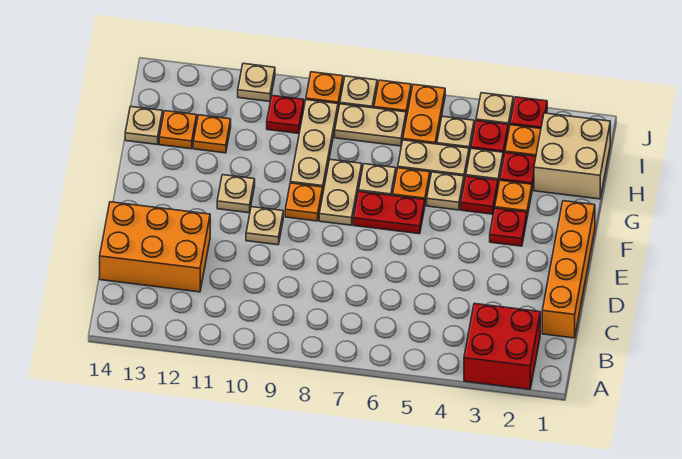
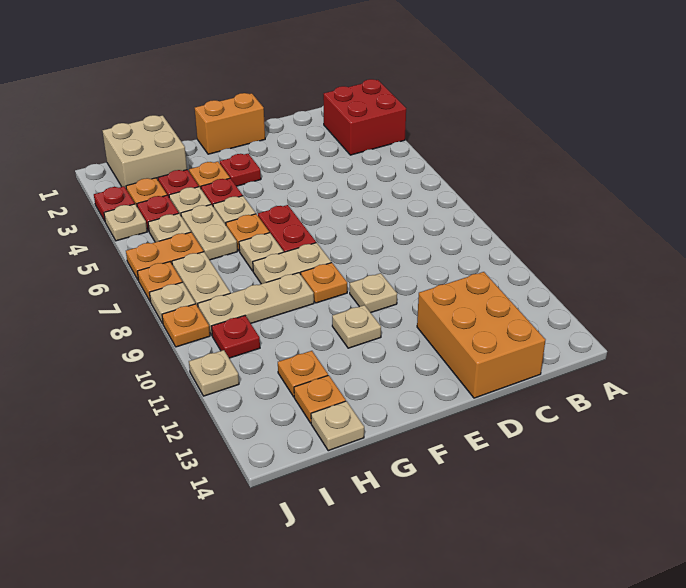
orange 1x4 brick [542,201,595,338] -> orange 1x2 brick [195,93,265,154]

